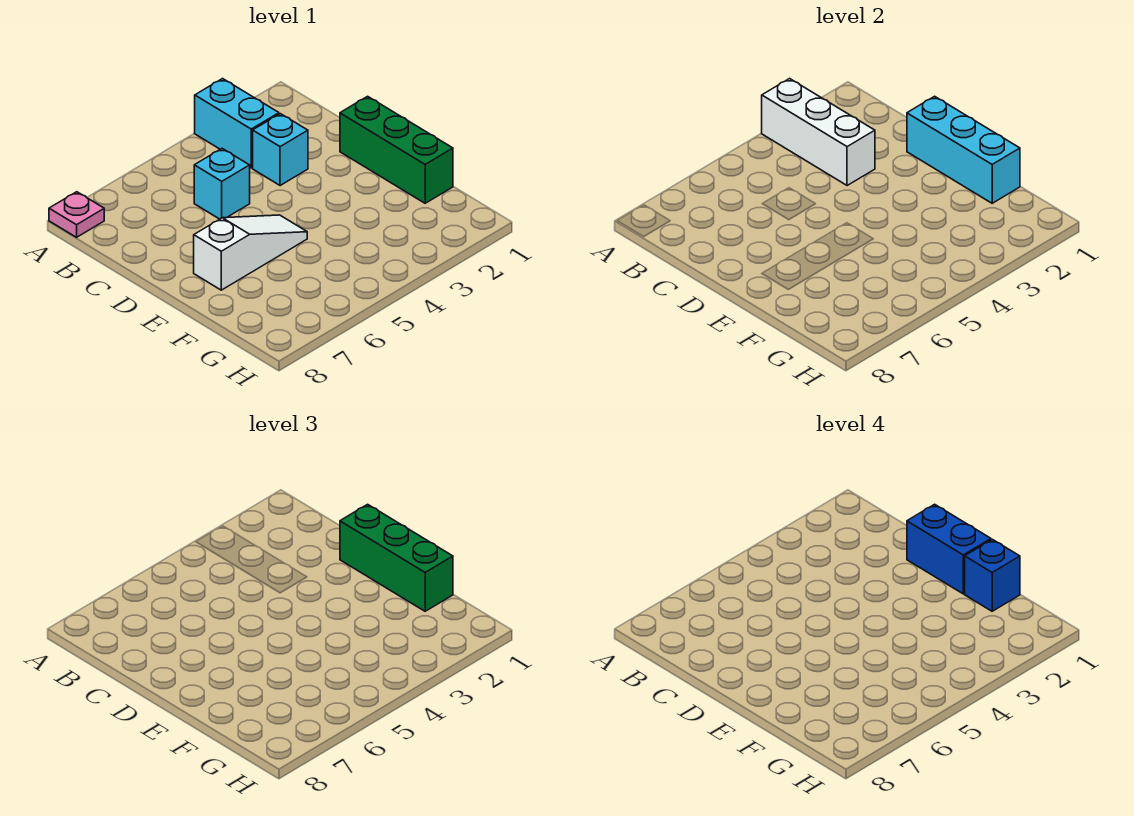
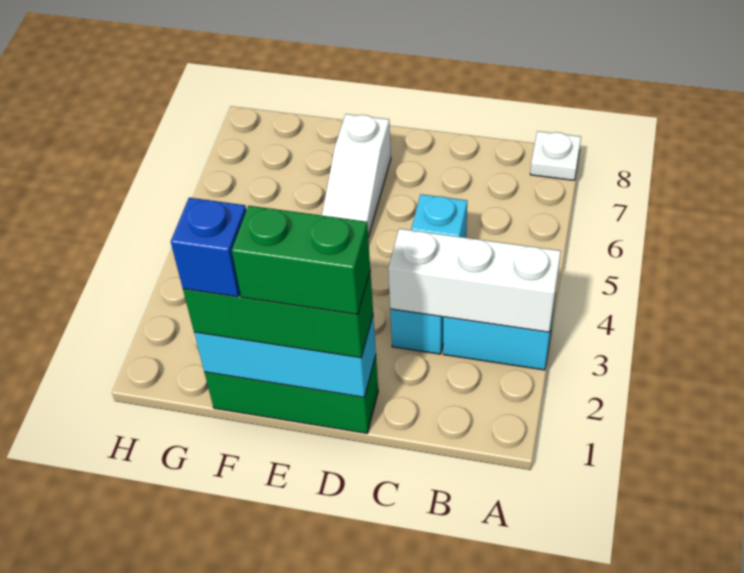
pink 1x1 plate [49,192,104,237] -> white 1x1 plate [530,131,581,180]
blue 1x2 brick [907,504,991,594] -> green 1x2 brick [232,206,370,315]

